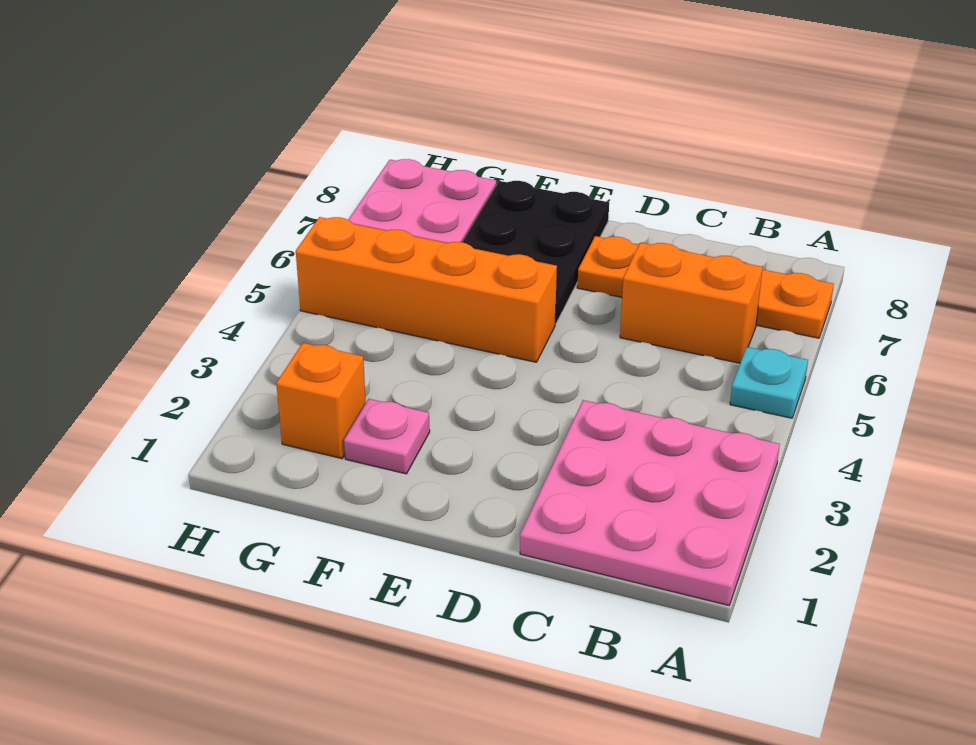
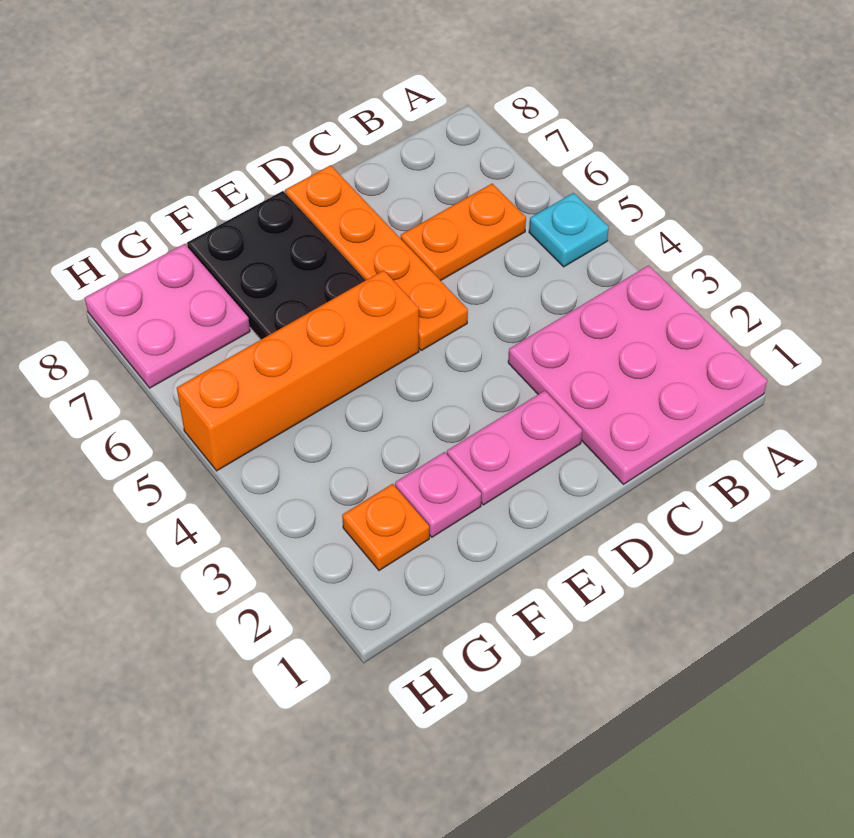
orange 1x4 plate [577,236,834,338] -> orange 1x4 plate turned to [285,165,468,350]
orange 1x2 brick [620,242,763,363] -> orange 1x2 plate [401,184,526,281]
none -> pink 1x2 plate [447,391,582,505]
orange 1x1 brick [276,343,366,458] -> orange 1x1 plate [342,484,429,571]

